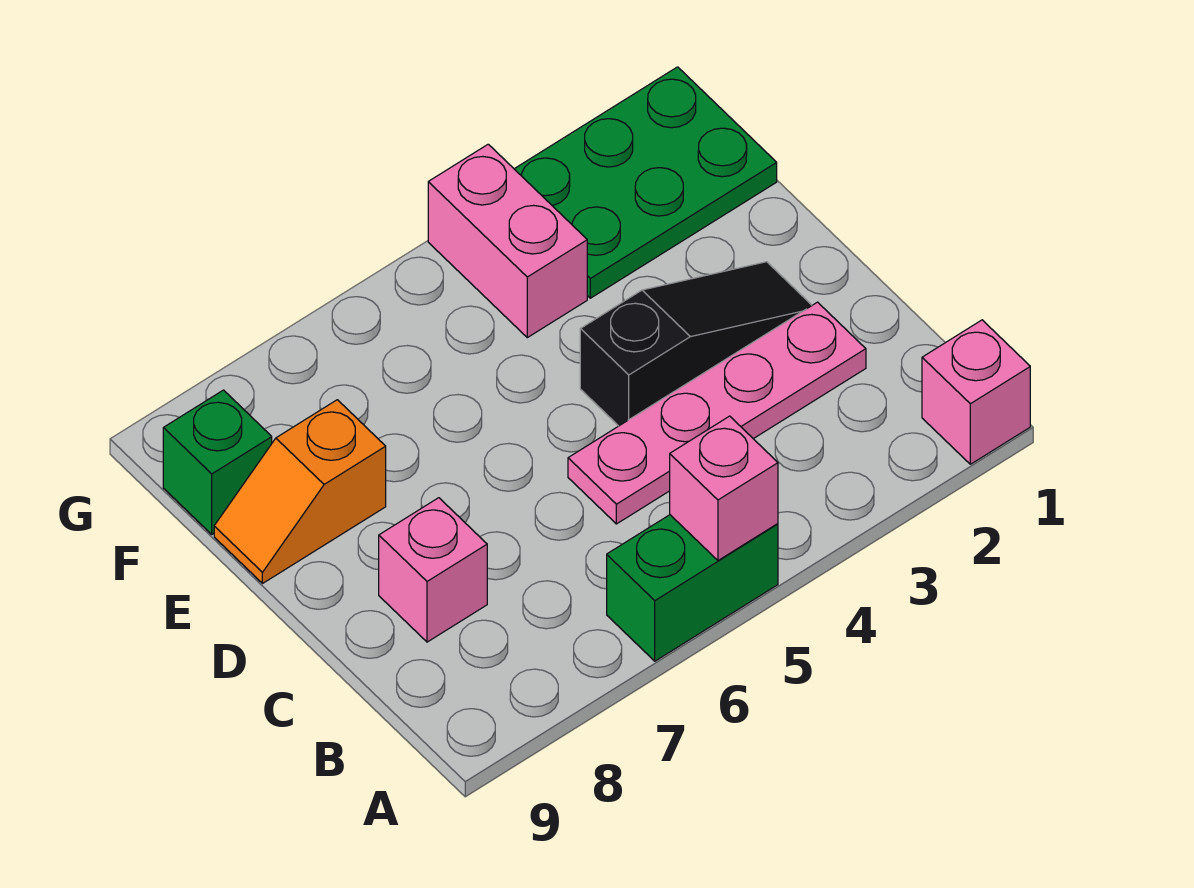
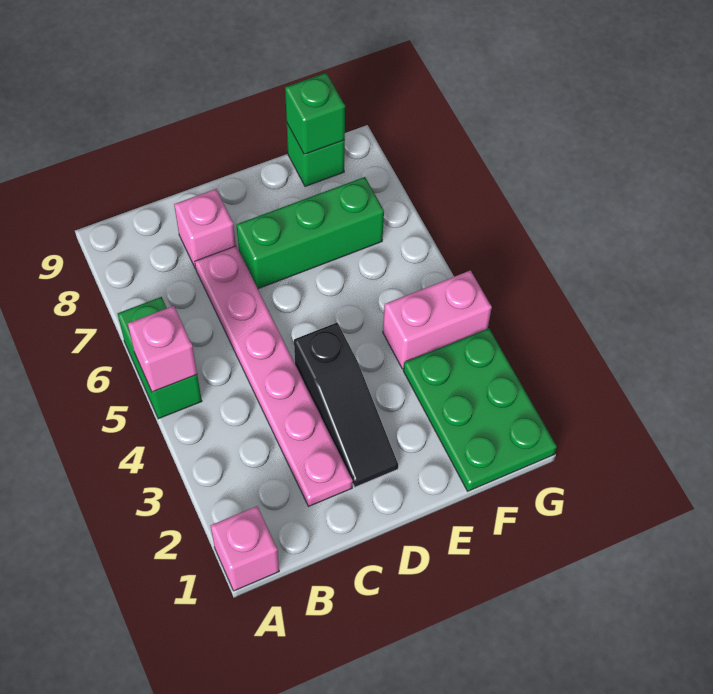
pink 1x4 plate [568,302,866,524] -> pink 1x6 plate [195,246,353,507]
none -> green 1x3 brick [236,177,384,289]
orange 1x2 slope [214,400,386,584] -> none
none -> green 1x1 brick [285,73,345,154]

